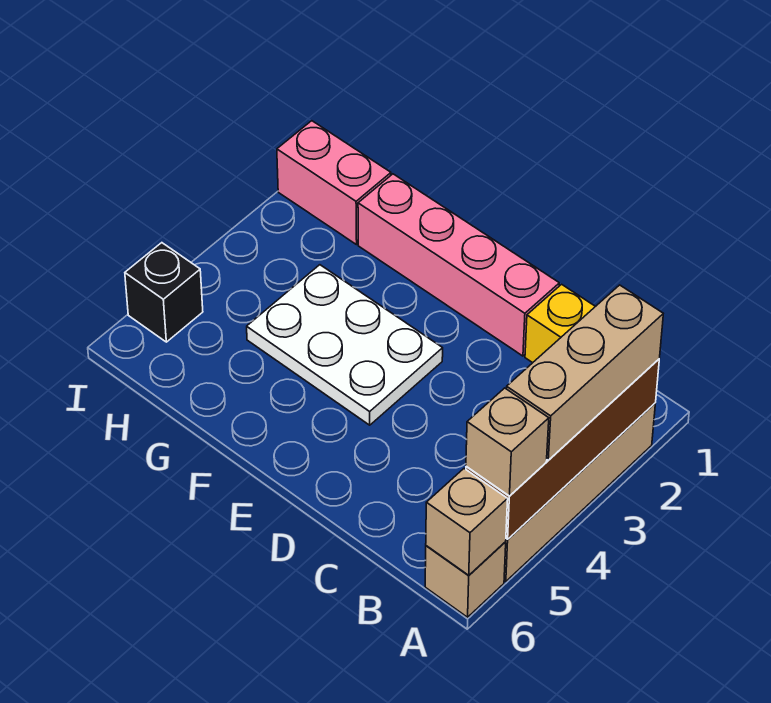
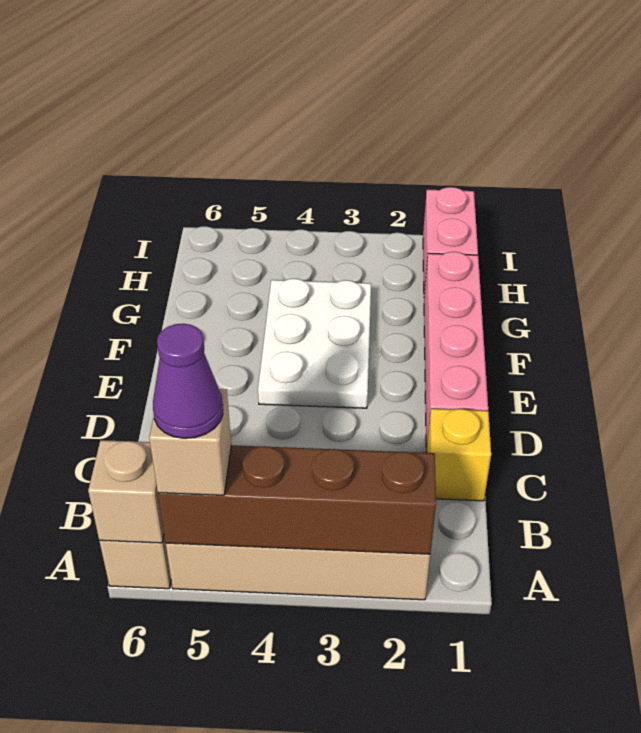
tan 1x3 brick [507,285,663,460] -> none
none -> purple 1x1 cone [153,324,223,438]
black 1x1 brick [125,243,203,342] -> none

